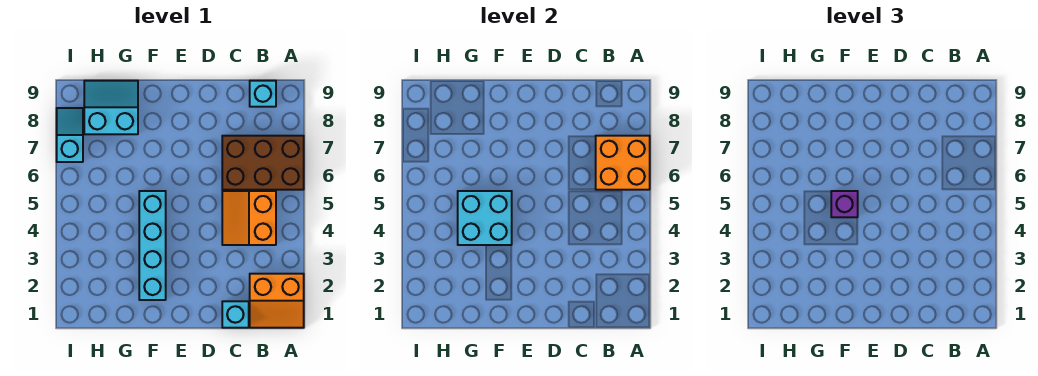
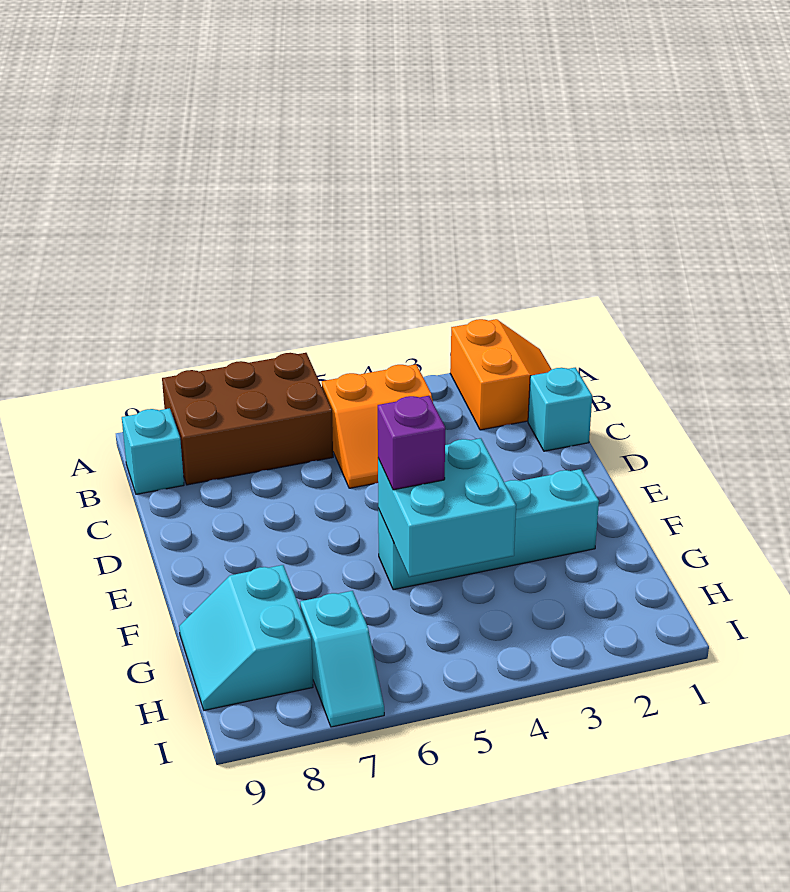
brown 2x3 brick [222,136,304,190] -> brown 2x3 brick turned to [162,353,333,485]
orange 2x2 brick [596,136,650,190] -> none
cyan 1x2 slope [57,108,83,162] -> cyan 1x2 slope turned to [300,591,384,727]

